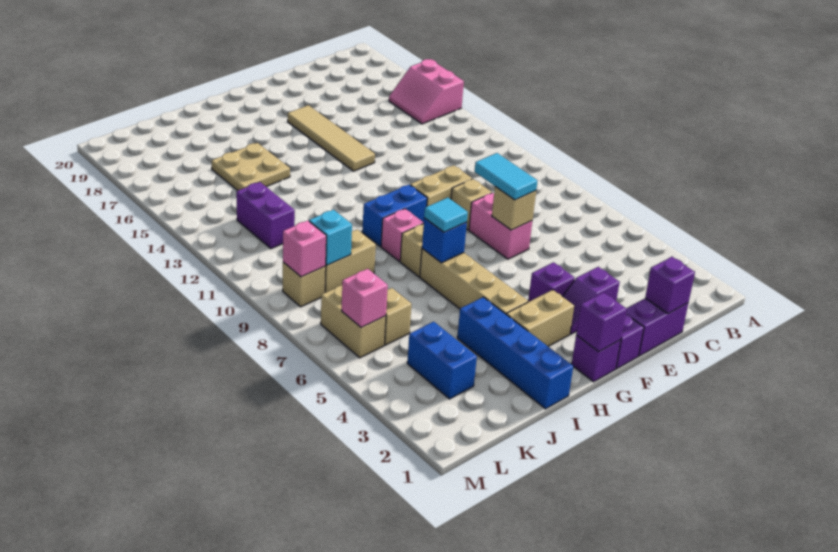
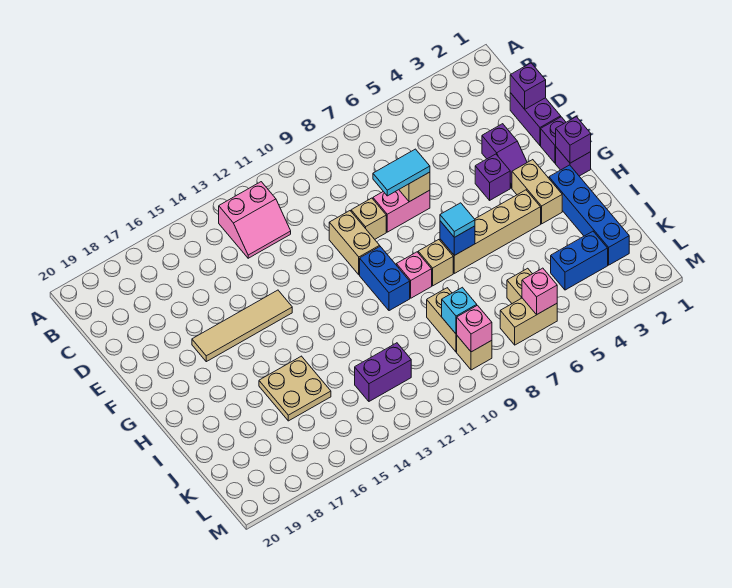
pink 2x2 slope [389,59,464,124] -> pink 2x2 slope moved to [219,182,291,258]
blue 1x4 brick [457,297,573,409] -> blue 1x4 brick turned to [549,165,629,265]

